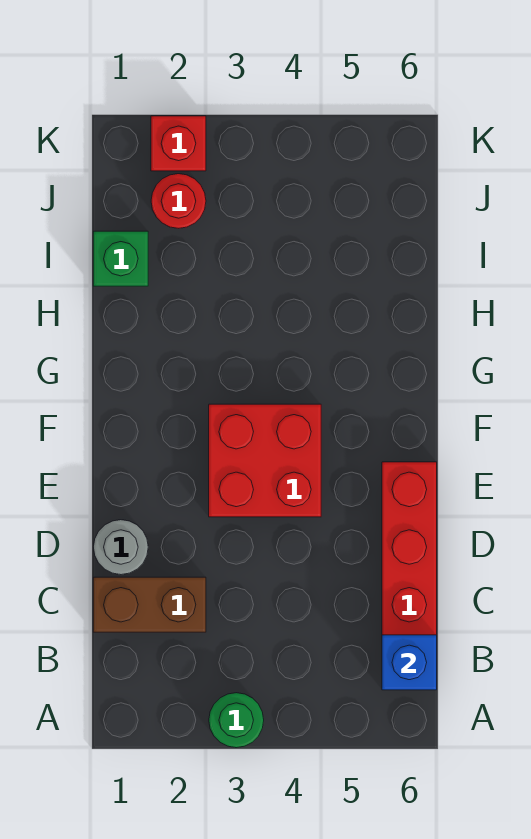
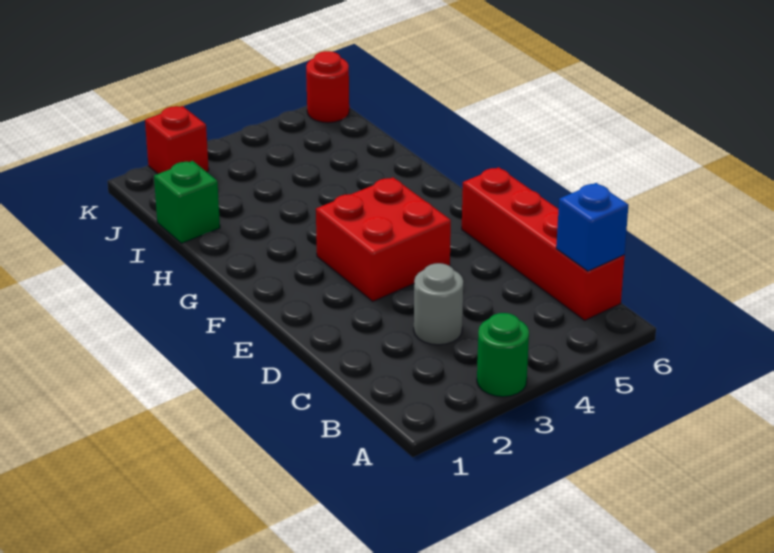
brown 1x2 brick [93,577,206,632] -> none
grey 1x1 round brick [94,520,148,575] -> grey 1x1 round brick moved to [414,263,463,345]
red 1x1 round brick [151,174,206,228] -> red 1x1 round brick moved to [306,51,349,123]

